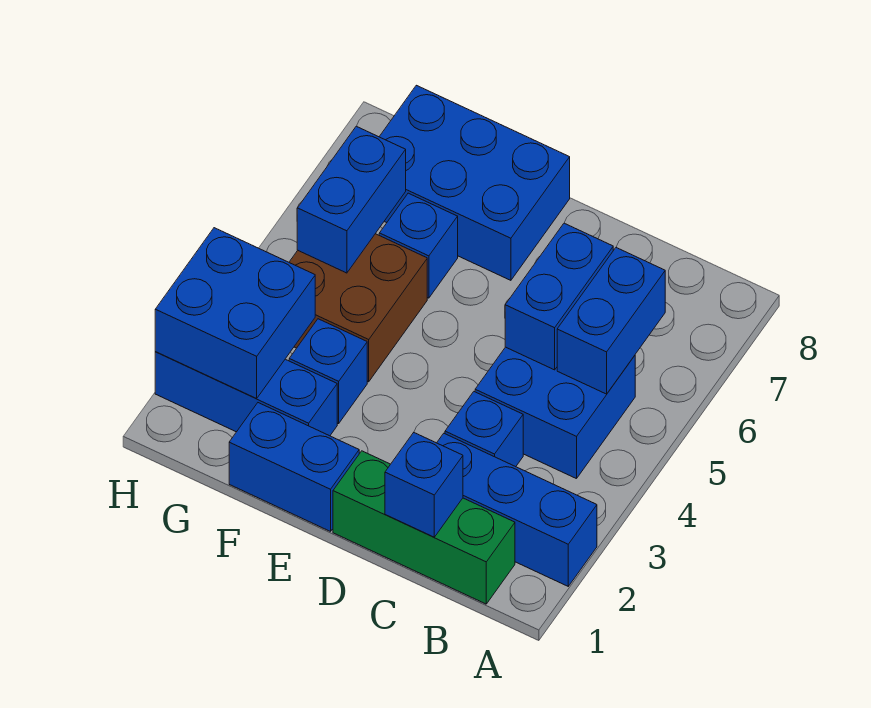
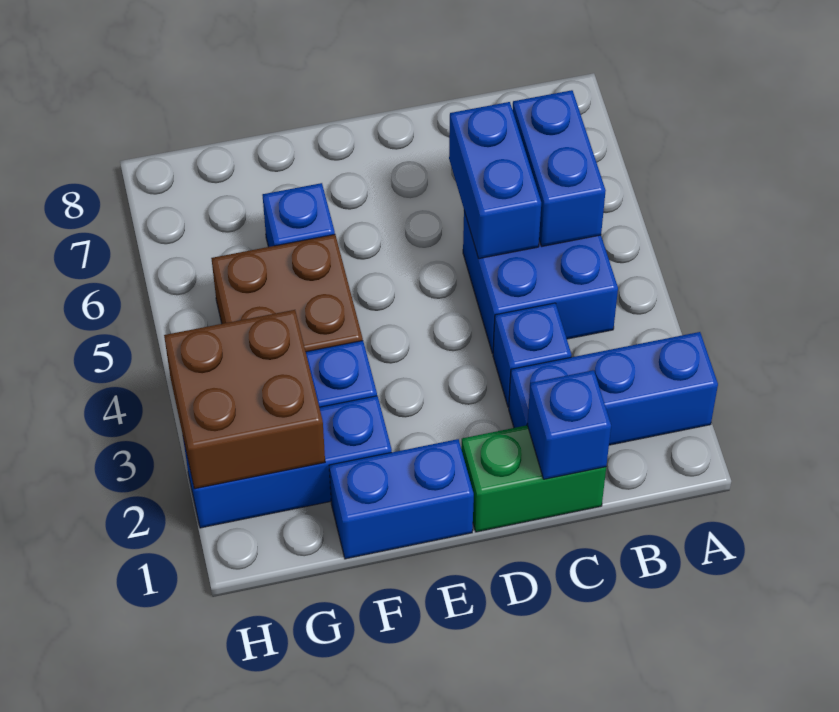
green 1x3 brick [333,451,515,604] -> green 1x2 brick [461,425,606,532]
blue 2x3 brick [379,85,570,280] -> none
blue 2x2 brick [155,228,315,398] -> brown 2x2 brick [164,310,325,489]
blue 1x2 brick [297,126,406,273] -> none

